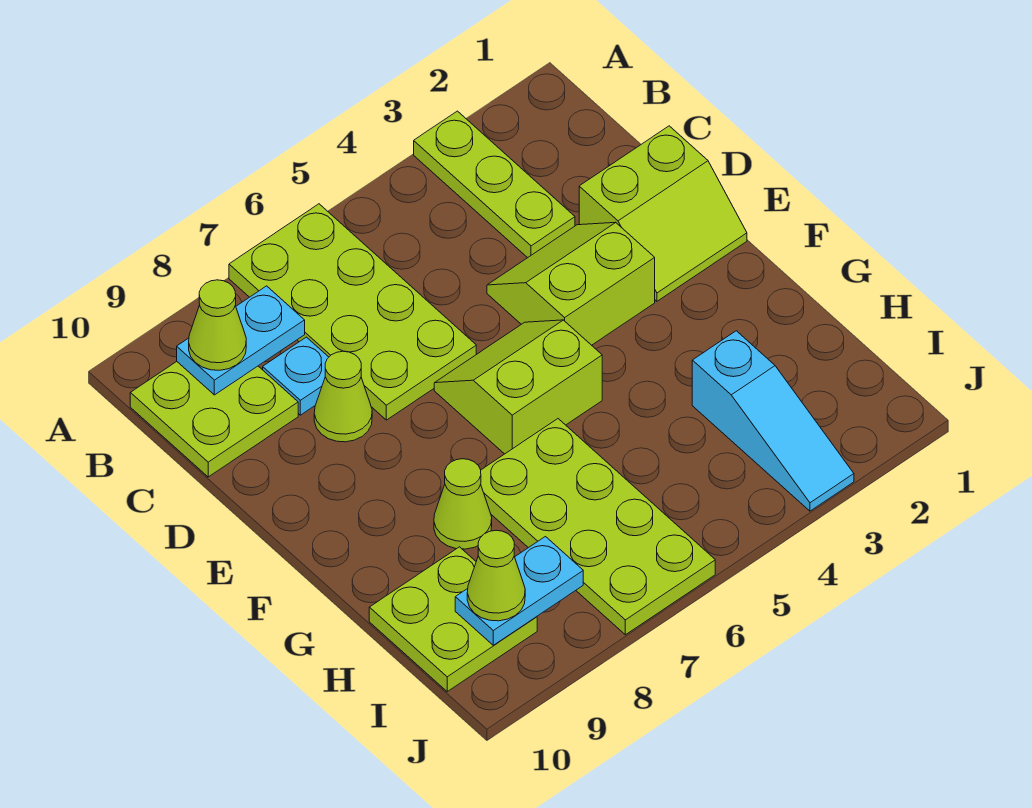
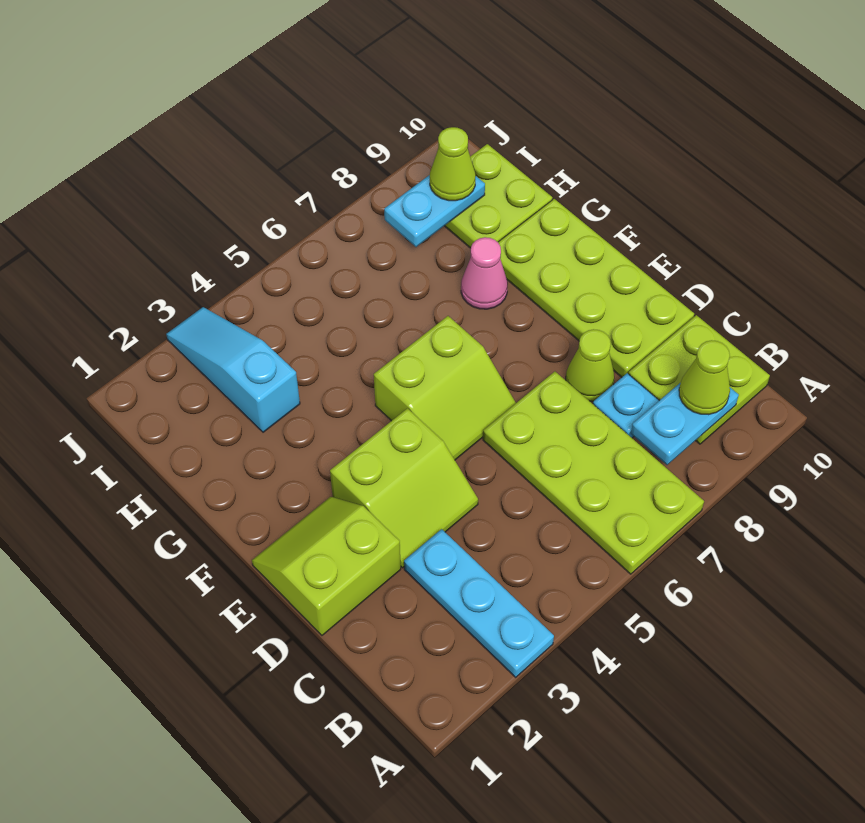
lime 1x3 plate [414,111,575,258] -> cyan 1x3 plate [404,529,554,677]
lime 2x4 plate [481,419,715,635] -> lime 2x4 plate moved to [498,199,694,377]
lime 1x1 cone [434,459,492,549] -> pink 1x1 cone [461,237,508,309]

